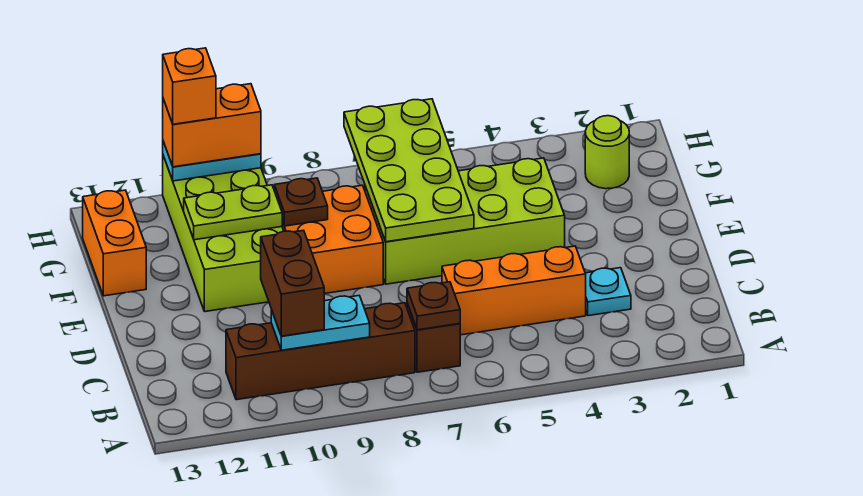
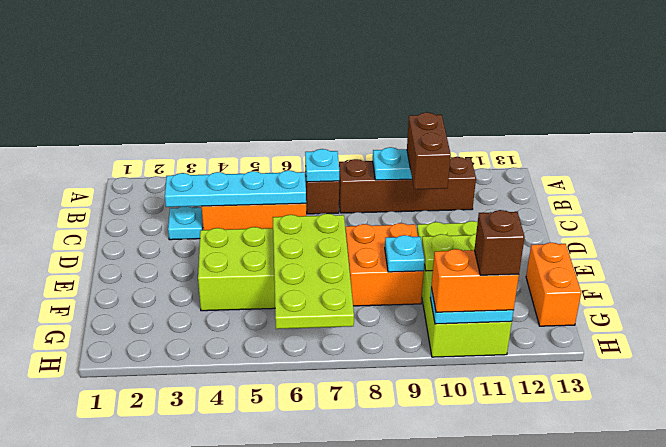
brown 1x1 plate [407,282,460,330] -> cyan 1x1 plate [305,149,339,182]
none -> cyan 1x4 plate [165,170,306,207]
brown 1x1 plate [274,178,328,226] -> cyan 1x1 plate [385,235,425,272]
lime 1x1 round brick [585,116,629,189] -> none
orange 1x1 brick [163,48,216,124] -> brown 1x1 brick [474,210,525,275]

